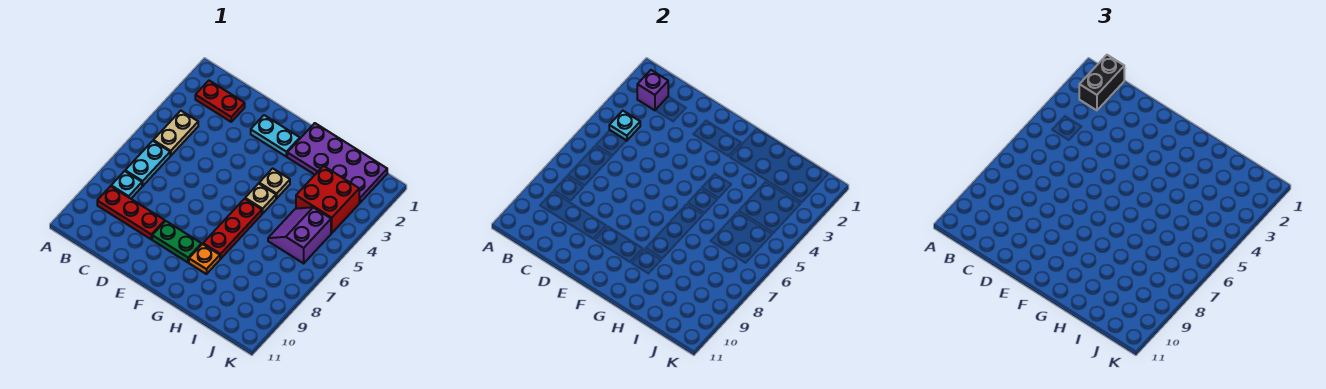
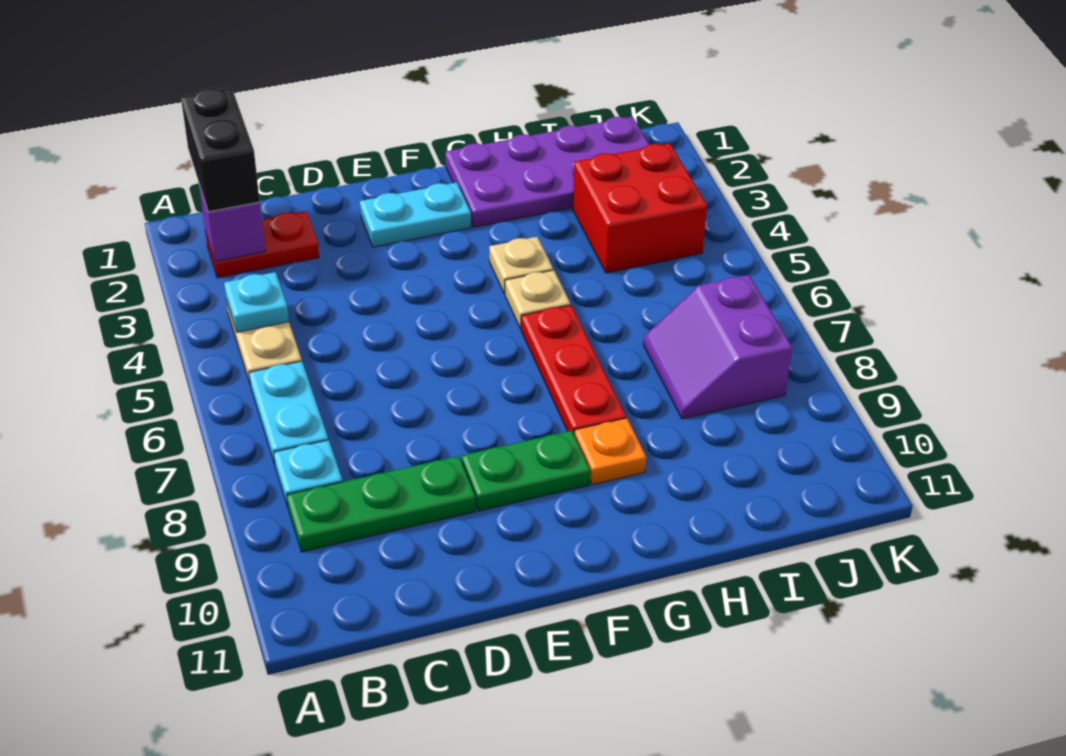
red 1x3 plate [97,186,165,239] -> green 1x3 plate [287,456,475,552]
purple 2x2 slope [268,207,331,263] -> purple 2x2 slope moved to [643,275,792,419]

